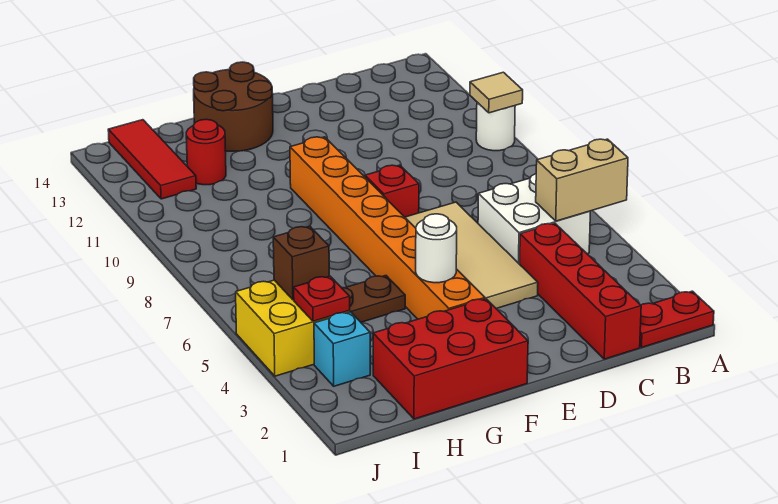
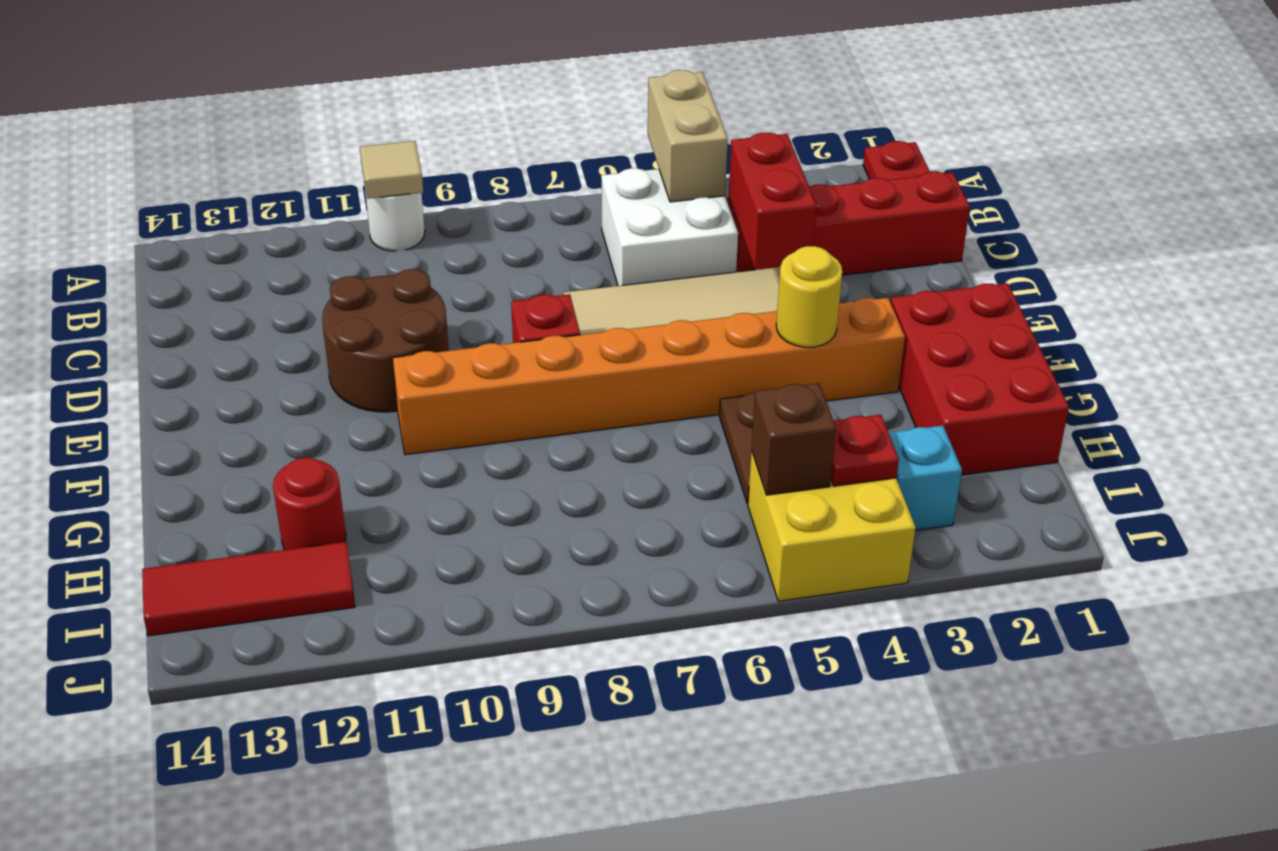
none -> red 1x2 brick [729,133,817,270]
white 1x1 round brick [416,214,457,283] -> yellow 1x1 round brick [776,246,842,347]
brown 2x2 round brick [194,62,273,151] -> brown 2x2 round brick moved to [322,269,449,412]

